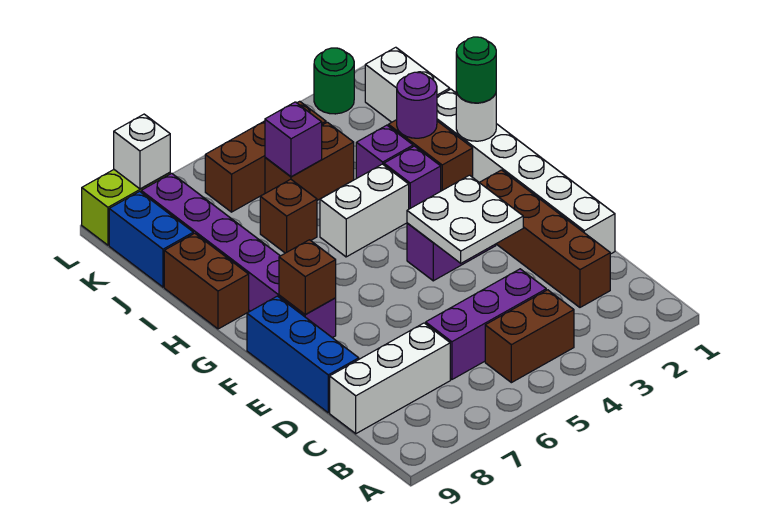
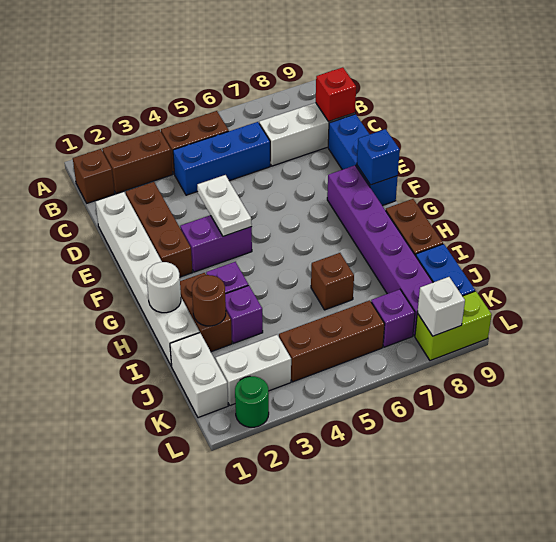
brown 1x4 brick [479,170,610,307] -> brown 1x3 brick [126,182,193,277]
purple 1x3 brick [426,269,546,380] -> blue 1x3 brick [173,122,270,195]
none -> red 1x1 brick [316,67,356,122]
white 2x2 plate [407,175,523,263] -> white 1x2 plate [197,175,252,236]
brown 1x1 brick [279,240,336,315] -> brown 1x1 brick moved to [73,149,115,203]
none -> blue 1x1 brick [357,129,400,185]
green 1x1 round brick [456,37,496,103] -> none
white 1x2 brick [320,164,409,257] -> white 1x2 brick moved to [216,335,291,405]
purple 1x1 round brick [397,72,437,138] -> brown 1x1 round brick [192,275,226,326]
brown 1x2 brick [265,122,354,200] -> brown 1x2 brick moved to [102,130,173,194]
purple 1x1 brick [265,102,322,177] -> purple 1x1 brick moved to [371,289,415,347]

